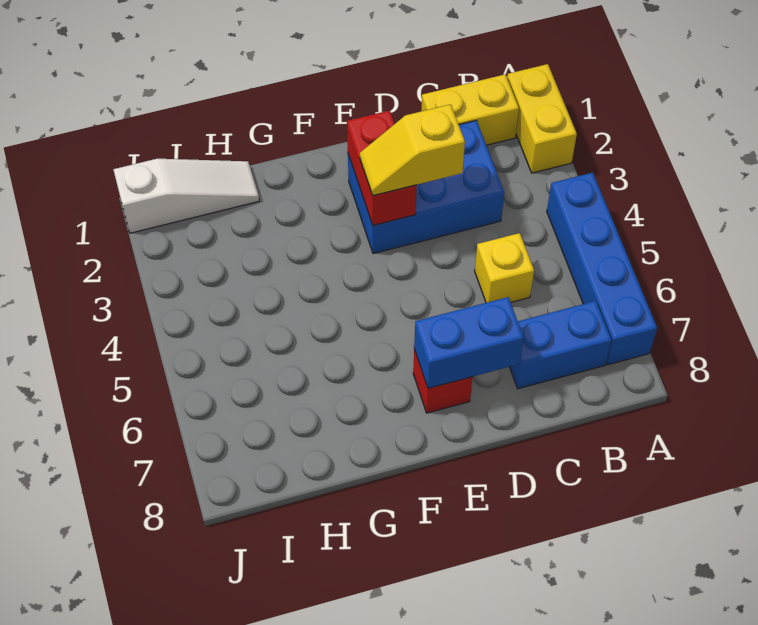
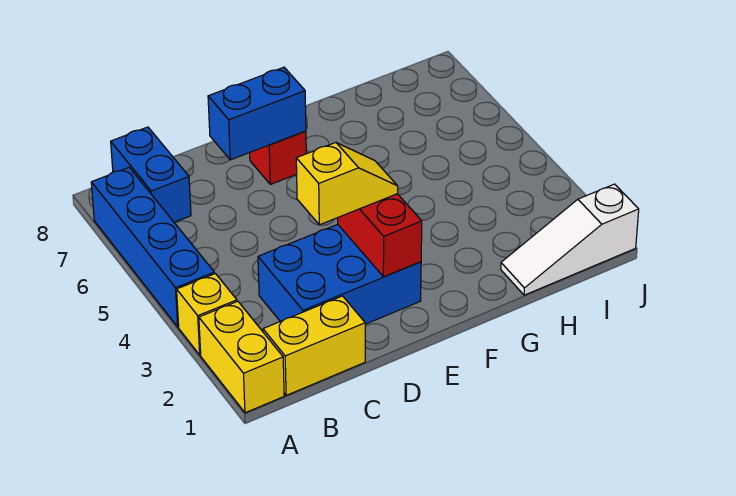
blue 1x2 brick [510,301,612,389] -> blue 1x2 brick turned to [111,127,191,222]
yellow 1x1 brick [475,233,534,303] -> yellow 1x1 brick moved to [177,274,237,355]

